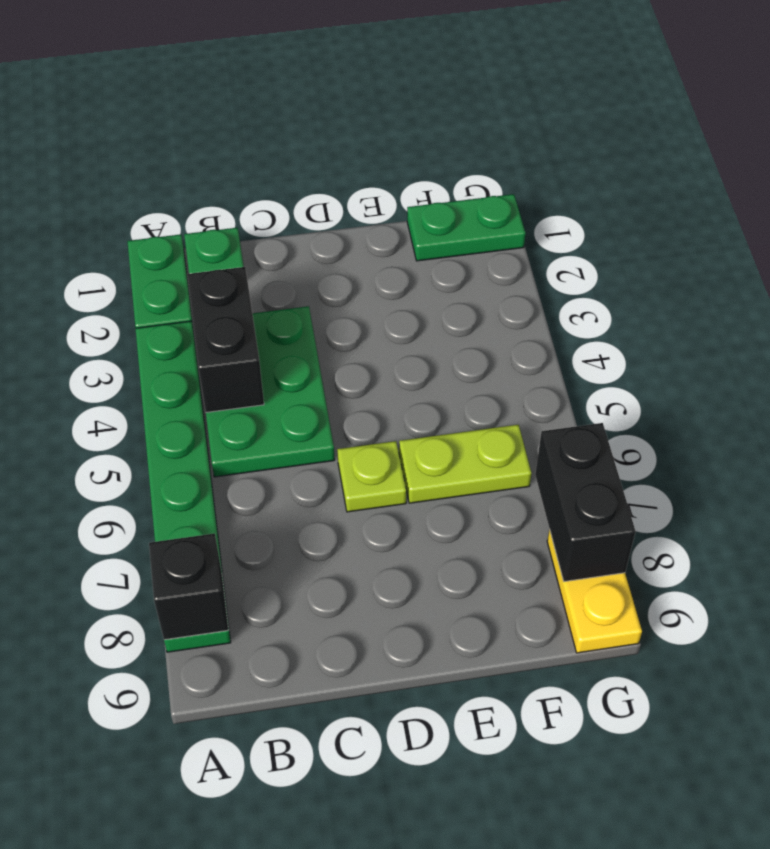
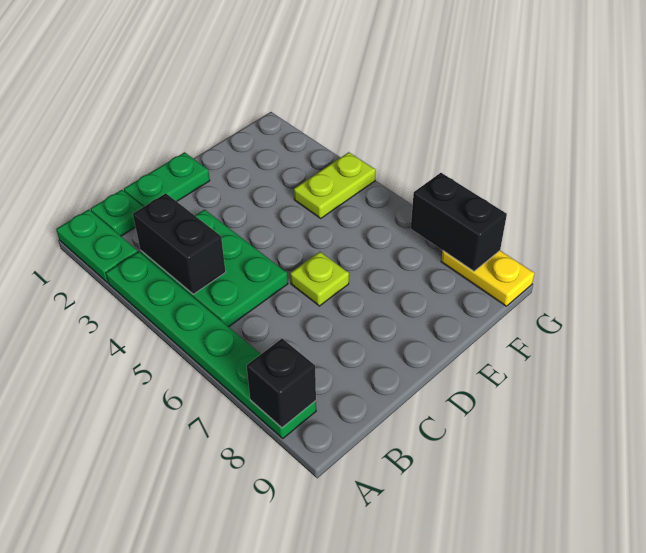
lime 1x2 plate [399,425,531,503] -> lime 1x2 plate moved to [294,152,376,218]
green 1x2 plate [407,194,526,261] -> green 1x2 plate moved to [124,152,210,207]

